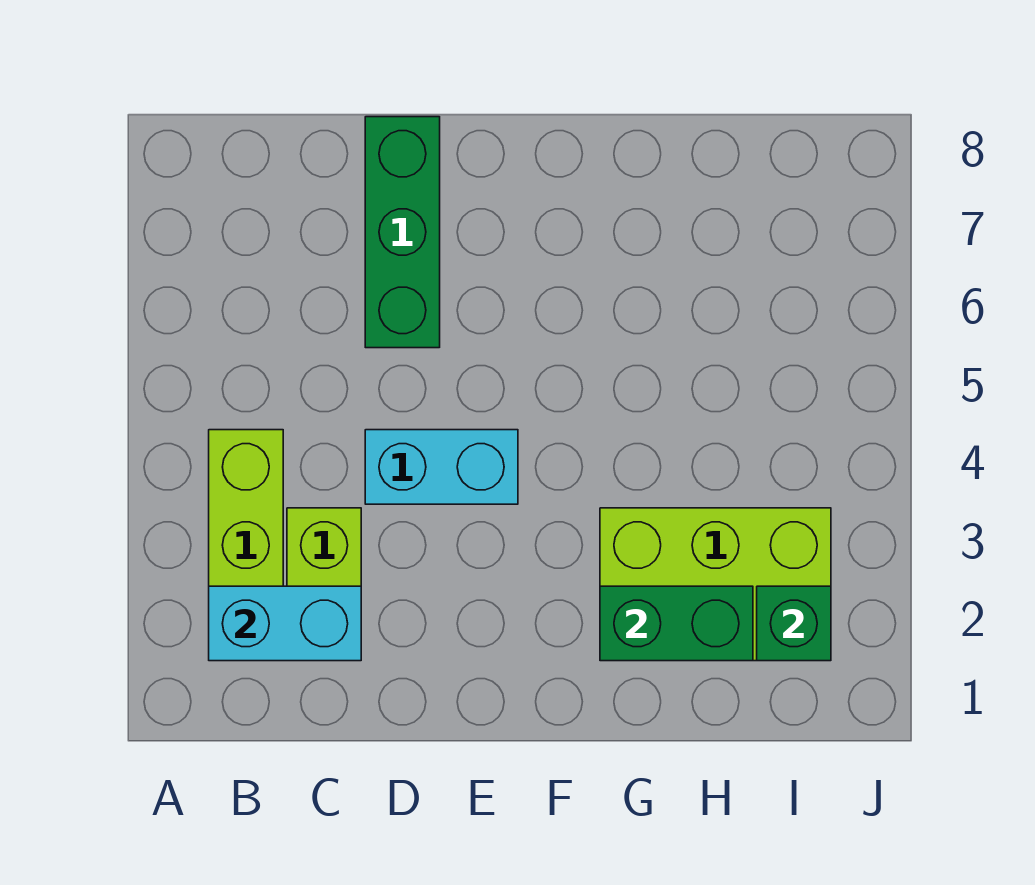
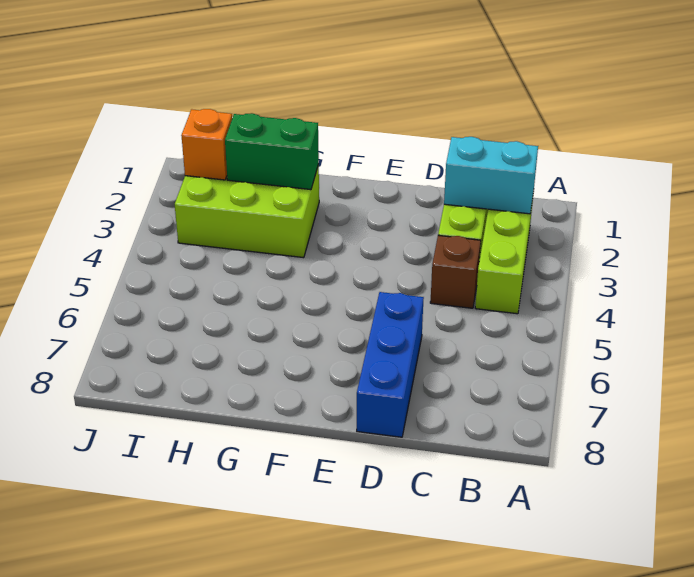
none -> brown 1x1 brick [430,235,481,308]
cyan 1x2 brick [365,430,518,504] -> none
green 1x3 brick [365,117,440,348] -> blue 1x3 brick [357,292,424,437]
green 1x1 brick [757,586,831,661] -> orange 1x1 brick [181,109,232,180]

